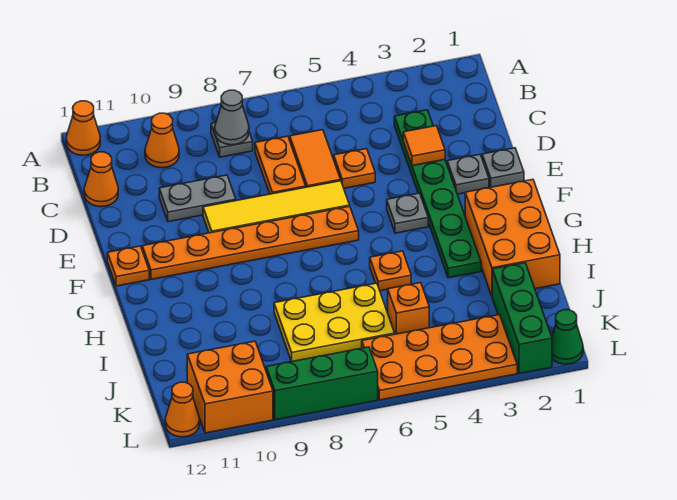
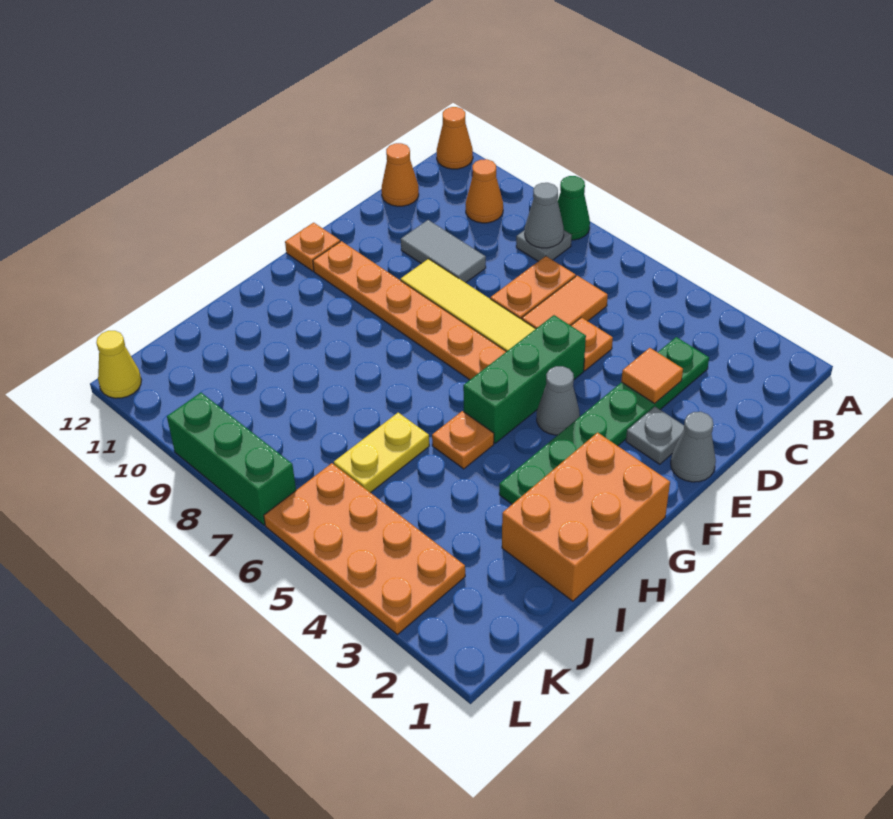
grey 1x2 plate [159,175,236,222] -> grey 1x2 tile [401,220,486,283]
grey 1x1 plate [482,148,524,187] -> grey 1x1 cone [671,412,716,482]
grey 1x1 plate [387,193,428,233] -> grey 1x1 cone [537,366,580,435]
yellow 2x3 plate [274,283,395,361] -> yellow 1x2 plate [334,413,429,493]
green 1x3 brick [492,263,552,374] -> green 1x3 brick moved to [463,315,586,443]
orange 1x1 brick [388,283,429,334] -> none
orange 2x2 brick [187,341,273,433] -> none
green 1x1 cone [552,310,583,364] -> green 1x1 cone moved to [558,176,590,240]
orange 1x1 cone [165,382,200,437] -> yellow 1x1 cone [96,331,141,398]

